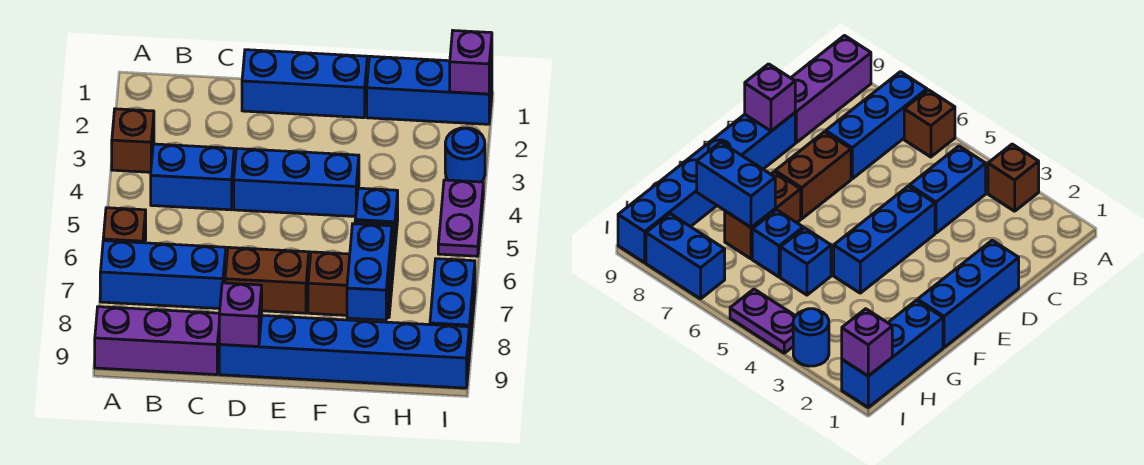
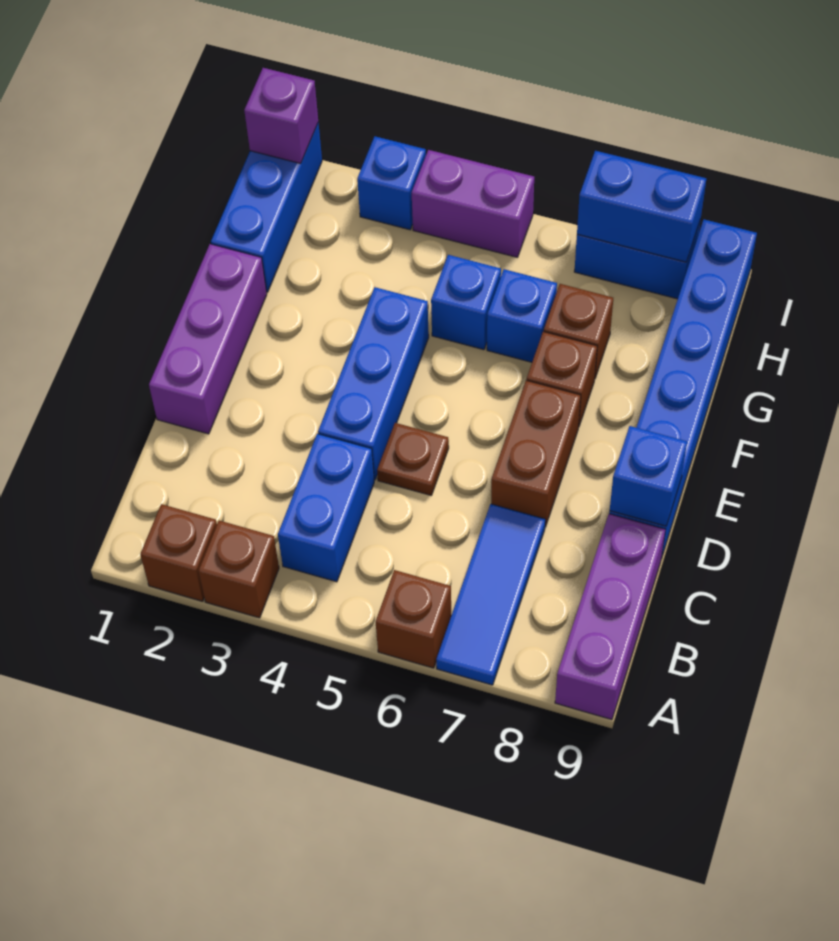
none -> brown 1x1 brick [140,504,217,601]
blue 1x3 brick [100,241,226,309] -> blue 1x3 tile [436,504,545,685]
blue 1x3 brick [242,50,367,118] -> purple 1x3 brick [149,244,267,434]
none -> brown 1x1 plate [377,423,449,495]
purple 1x1 brick [219,283,262,347] -> blue 1x1 brick [610,426,687,526]
blue 1x2 brick [347,224,392,320] -> blue 1x2 brick moved to [577,151,706,262]
blue 1x1 round brick [445,128,485,182] -> blue 1x1 brick [357,136,426,230]
purple 1x2 plate [438,180,483,256] -> purple 1x2 brick [412,150,534,257]

